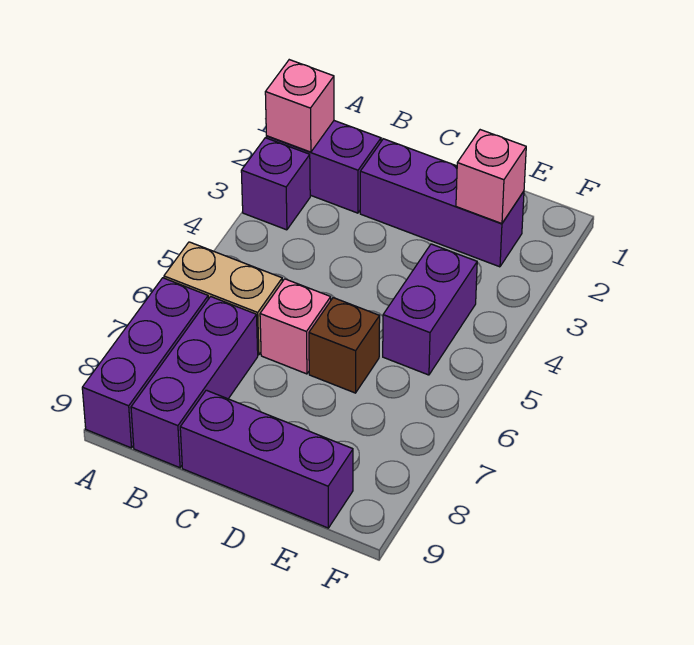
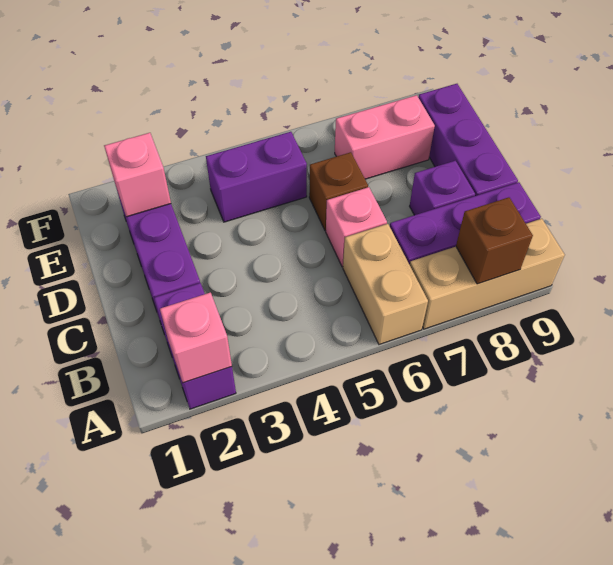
purple 1x1 brick [241,138,310,230] -> purple 1x1 brick moved to [410,161,475,215]
purple 1x3 brick [82,278,208,448] -> tan 1x3 brick [410,219,565,329]
none -> brown 1x1 brick [456,197,533,284]
none -> pink 1x2 brick [335,95,435,179]

